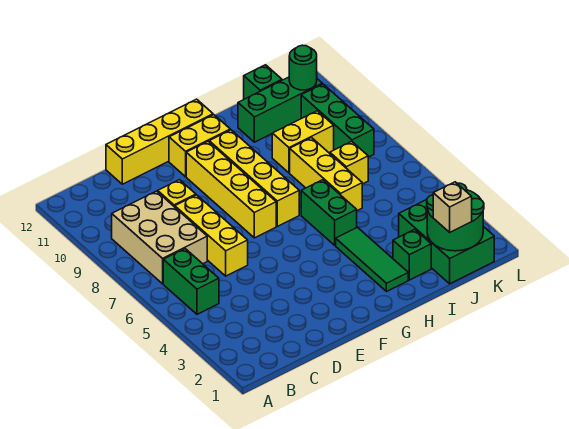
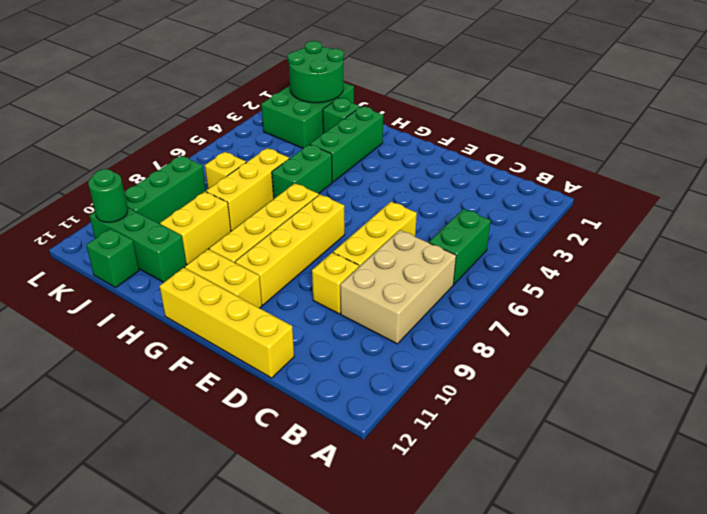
green 1x3 tile [336,227,408,292] -> green 1x3 brick [310,107,383,182]
yellow 1x2 brick [272,111,334,173] -> yellow 1x2 brick turned to [160,192,231,264]
tan 1x1 brick [433,182,472,232] -> none

